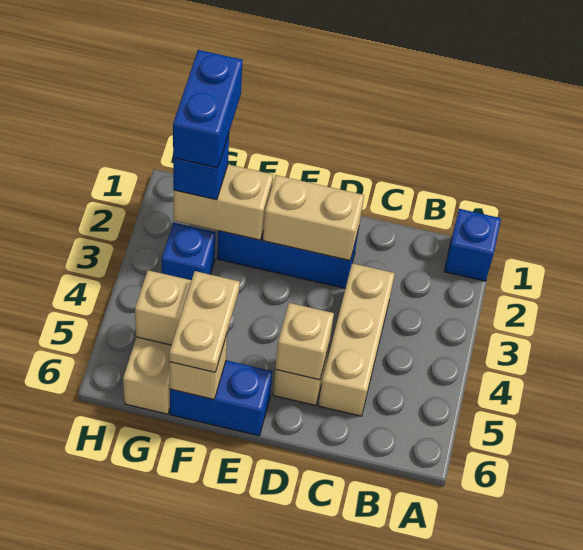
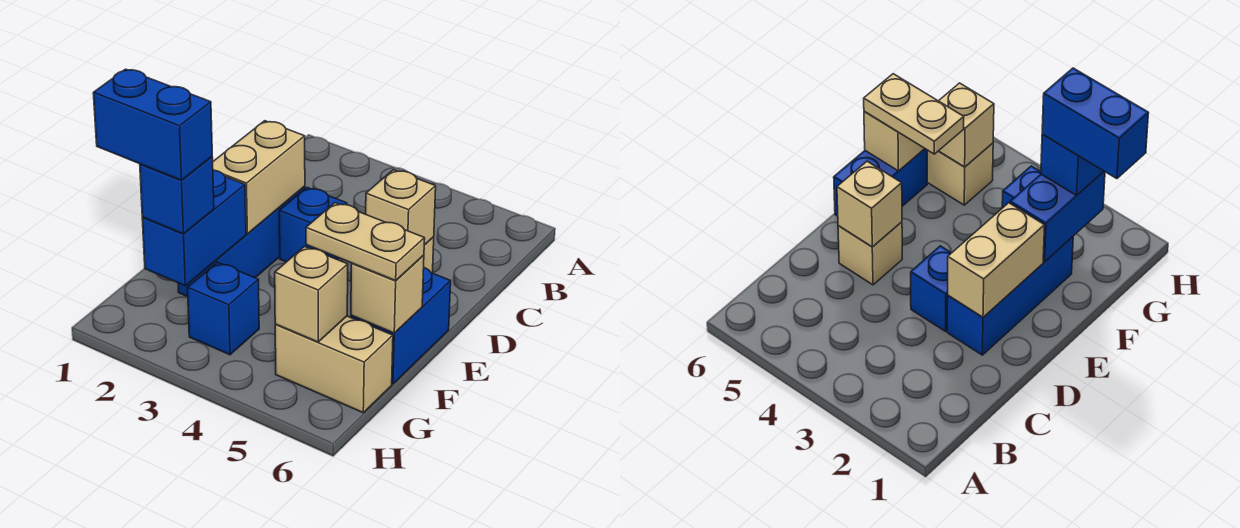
blue 1x1 brick [444,209,501,281] -> blue 1x1 brick moved to [279,187,347,262]
tan 1x3 brick [318,263,395,416] -> none
tan 1x2 brick [174,164,273,240] -> blue 1x2 brick [142,170,246,286]

